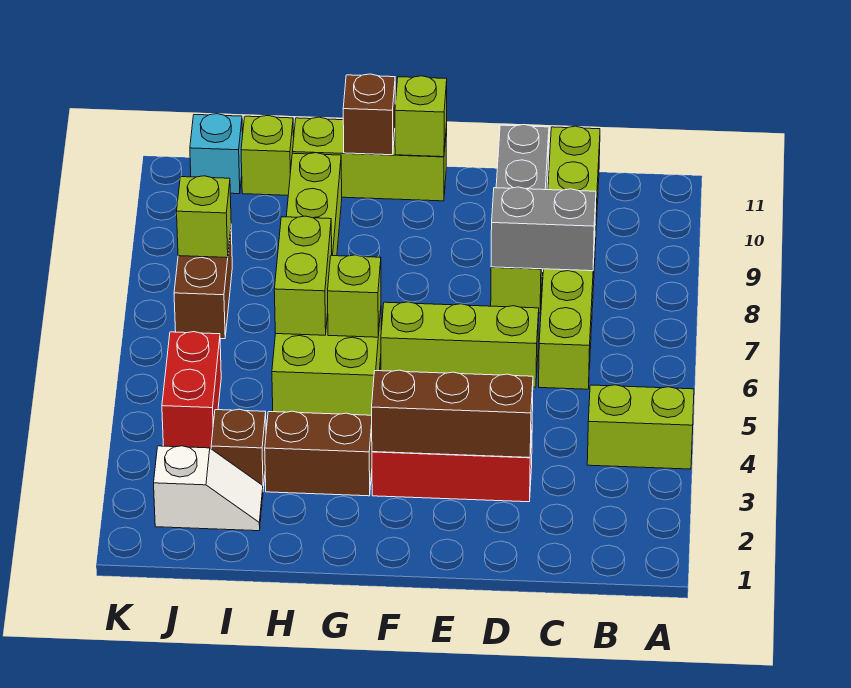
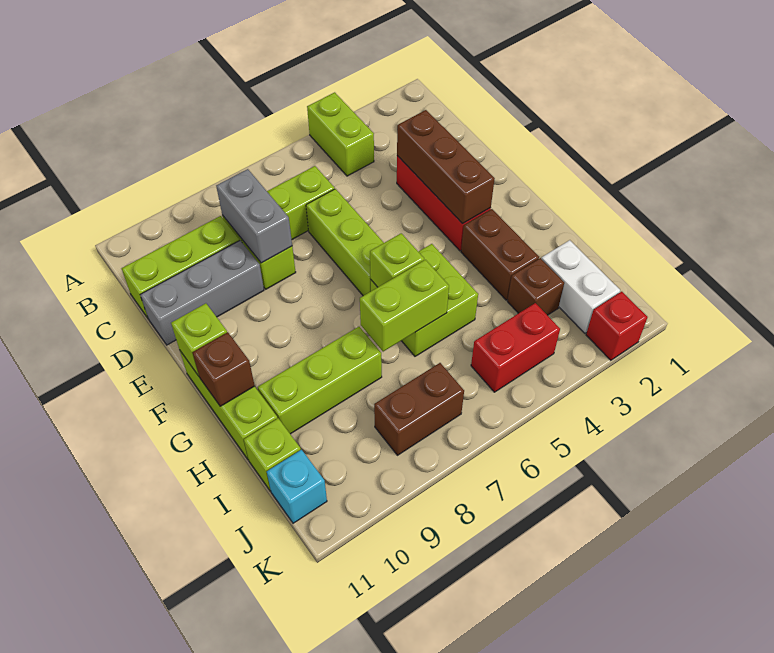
white 1x2 slope [154,446,263,531] -> white 1x2 brick [542,240,620,333]
lime 1x1 brick [177,176,231,258] -> none
none -> red 1x1 brick [586,292,648,360]

